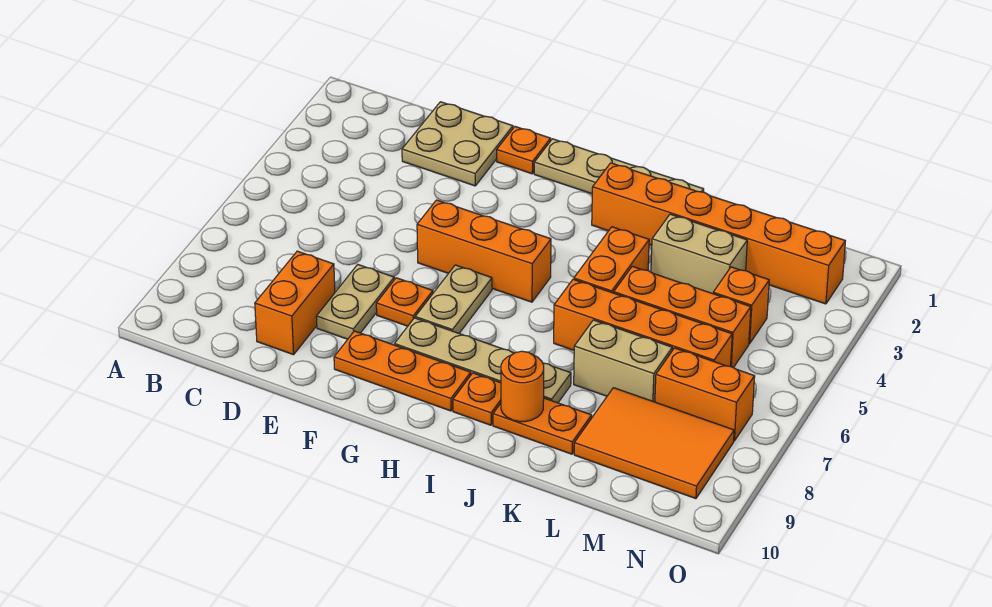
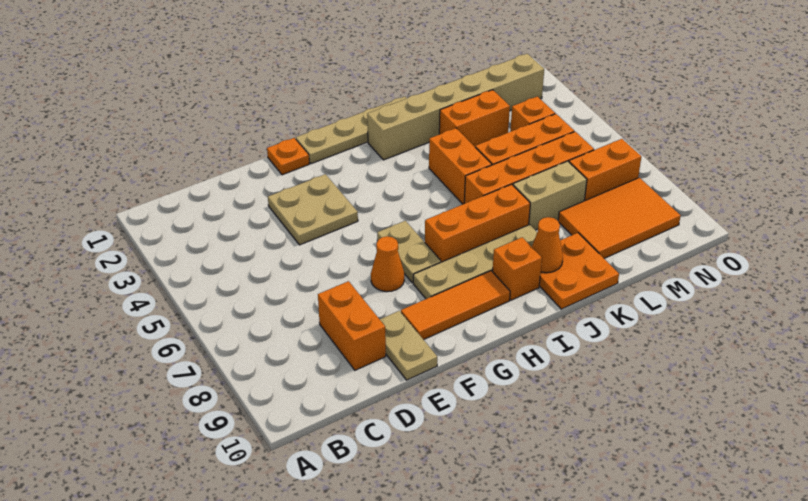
tan 2x2 plate [402,102,513,186] -> tan 2x2 plate moved to [268,174,358,245]
tan 1x2 plate [316,265,394,339] -> tan 1x2 plate moved to [380,311,437,380]
orange 1x3 brick [417,200,551,302] -> orange 1x3 brick moved to [425,184,530,262]
orange 1x1 plate [376,278,433,326] -> orange 1x1 cone [371,236,404,292]
orange 1x3 plate [334,331,471,411] -> orange 1x3 tile [401,271,510,340]
orange 1x6 brick [592,163,845,304] -> tan 1x6 brick [367,54,544,160]
orange 1x1 plate [453,373,501,425] -> orange 1x1 brick [493,237,542,300]
orange 1x2 plate [493,398,592,454] -> orange 2x2 plate [539,233,619,309]
orange 1x1 round brick [501,351,544,422] -> orange 1x1 cone [532,217,563,273]
tan 1x2 brick [651,214,747,294] -> orange 1x2 brick [439,90,510,147]

